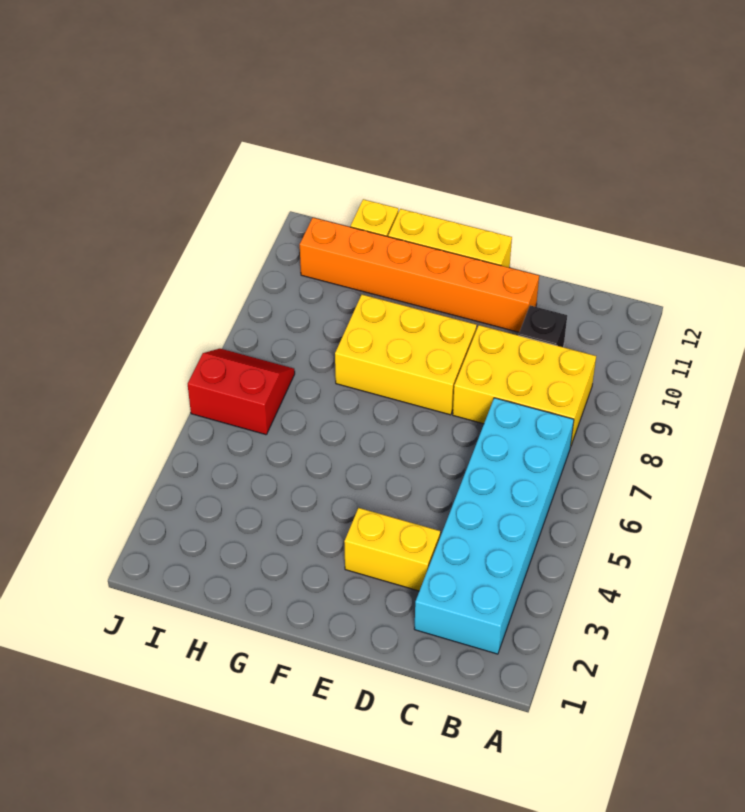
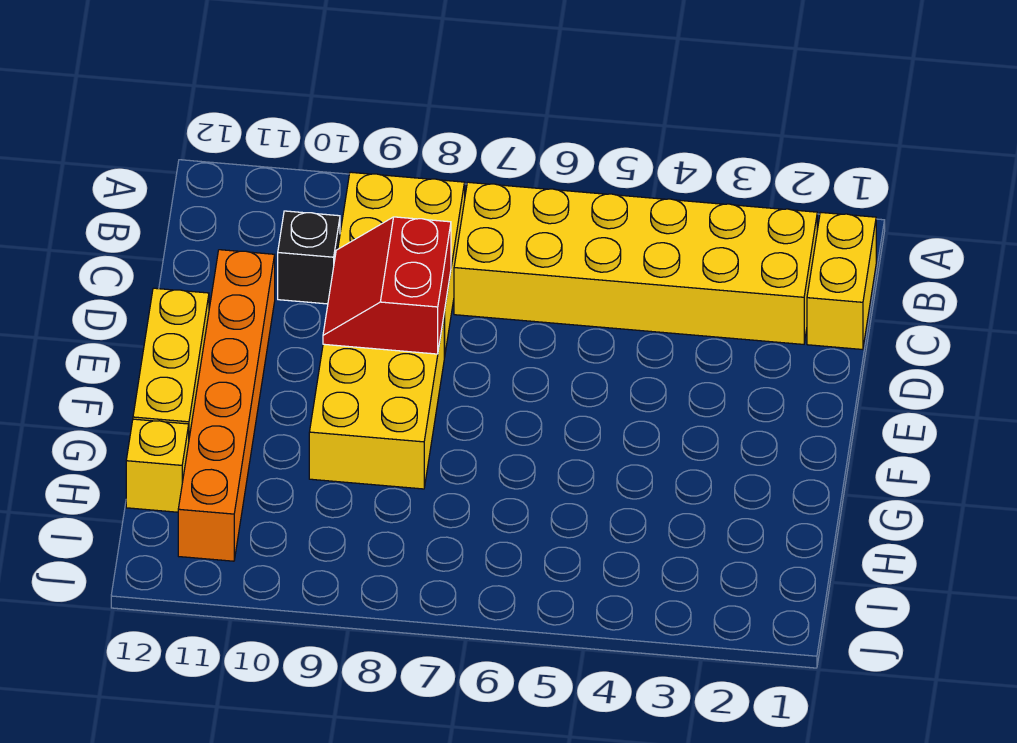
cyan 2x6 brick [414,398,574,654] -> yellow 2x6 brick [454,182,817,344]
yellow 1x2 brick [344,508,440,591] -> yellow 1x2 brick moved to [807,212,876,349]
red 2x2 slope [188,349,295,435] -> red 2x2 slope moved to [323,217,451,354]

